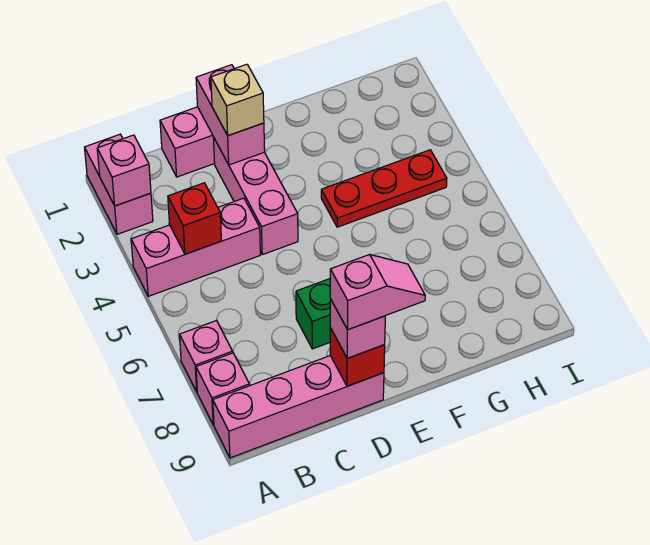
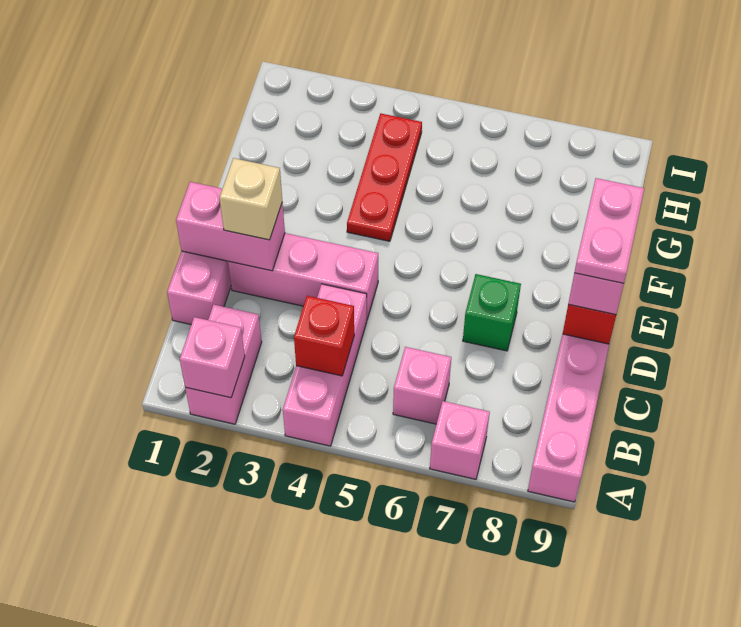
pink 1x2 brick [85,134,153,234] -> pink 1x2 brick turned to [185,305,262,424]
pink 1x1 brick [196,353,249,425] -> pink 1x1 brick moved to [393,347,451,424]
pink 1x2 slope [330,254,425,330] -> pink 1x2 plate [574,178,644,283]

